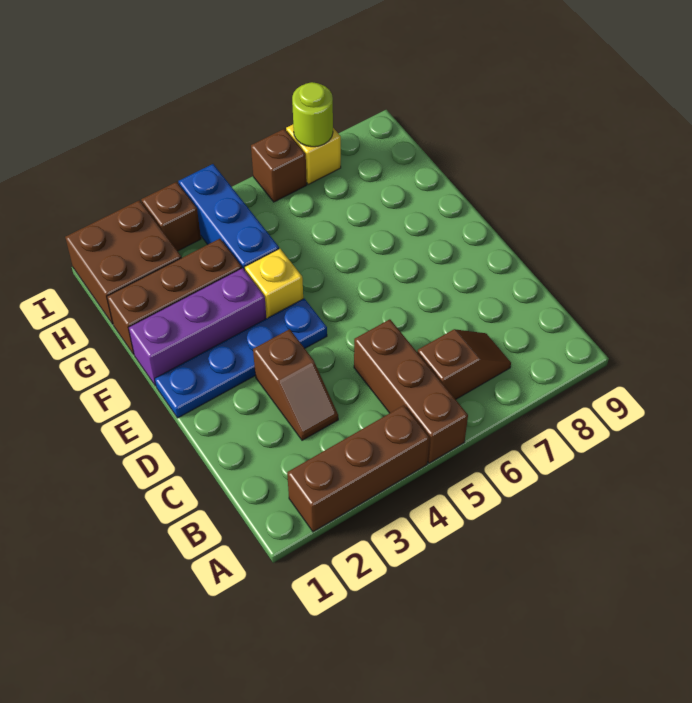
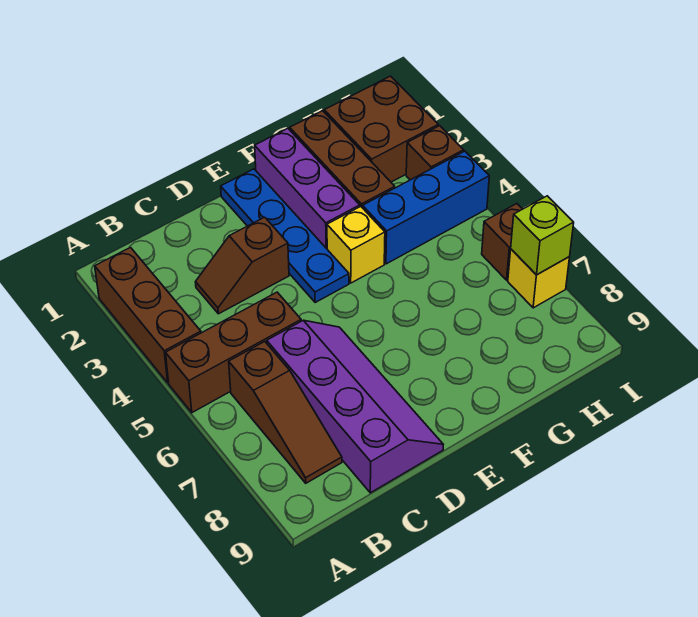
brown 1x2 slope [417,329,511,399] -> brown 1x3 slope [229,342,342,483]
none -> purple 2x4 slope [267,320,443,493]
lime 1x1 round brick [292,82,333,147] -> lime 1x1 brick [511,196,574,275]

